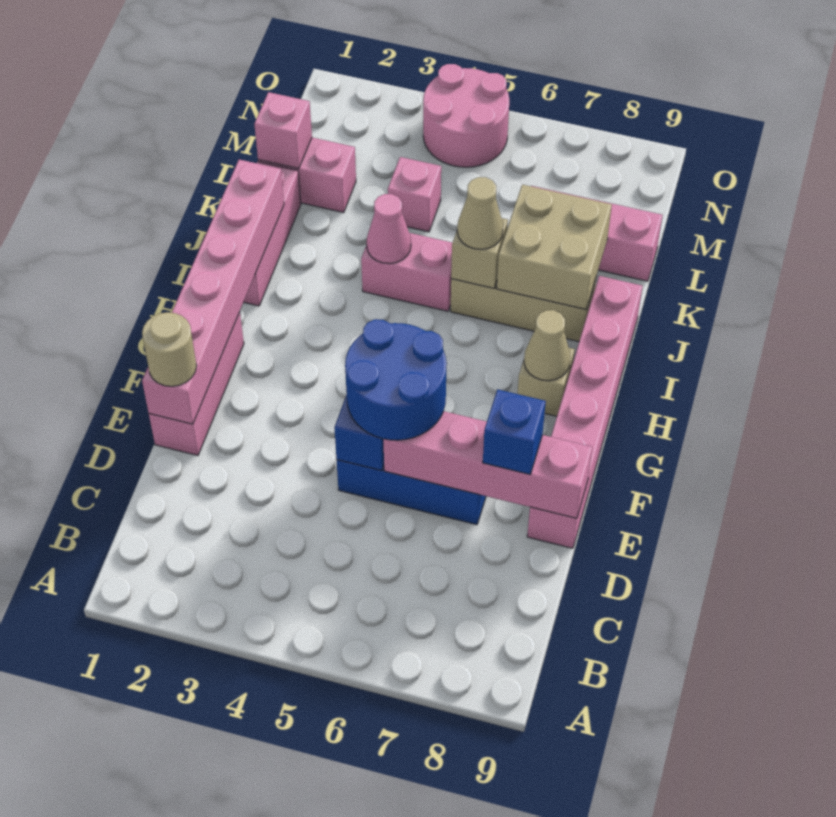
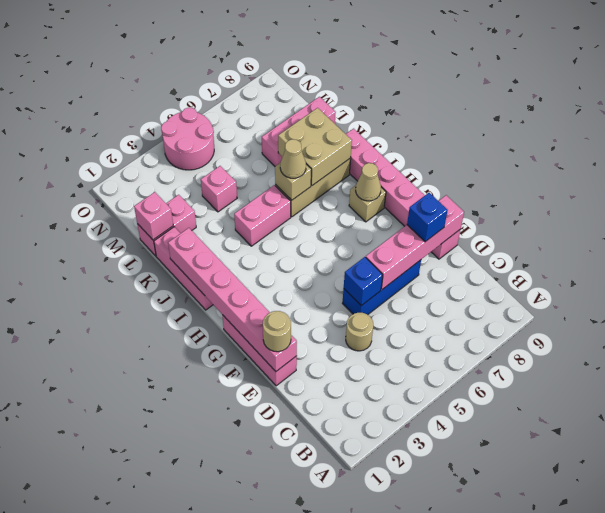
none -> tan 1x1 round brick [346,313,373,351]
blue 2x2 round brick [345,319,447,440] -> none
pink 1x1 cone [367,194,411,264] -> none

